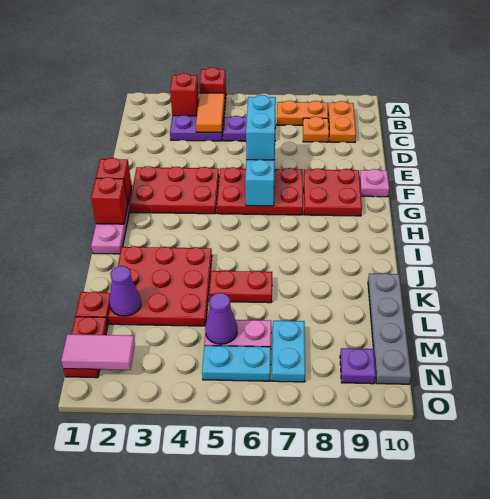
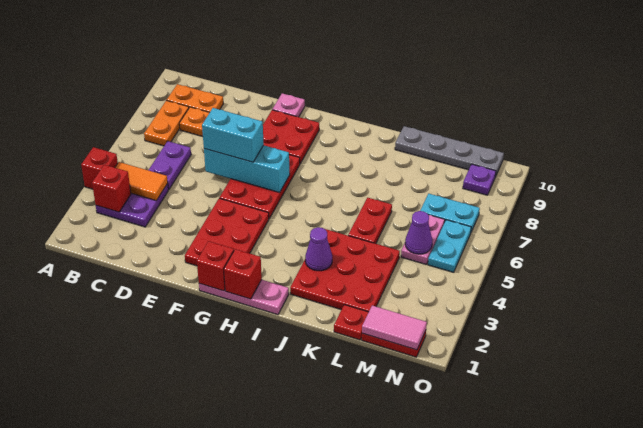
purple 1x1 cone [110,266,141,316] -> purple 1x1 cone moved to [305,227,332,271]
pink 1x2 tile [61,334,135,370] -> pink 1x2 tile turned to [362,305,427,350]

